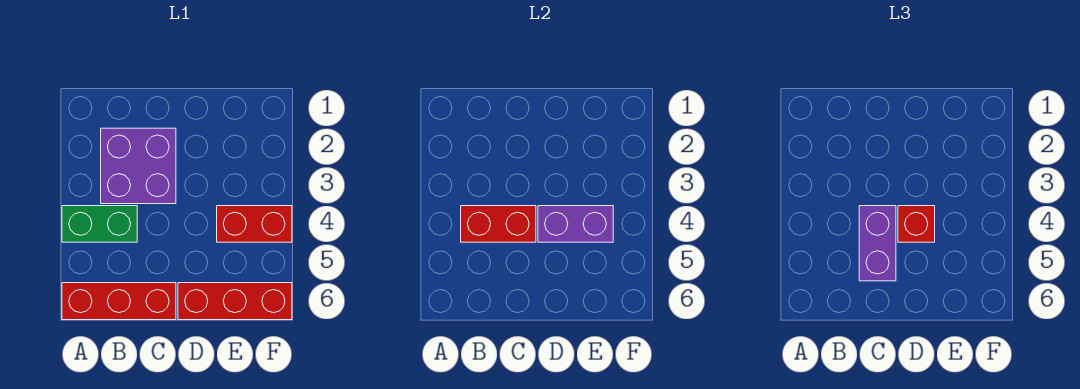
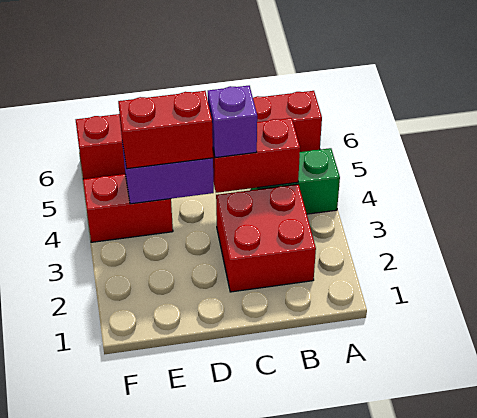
purple 2x2 brick [101,128,176,204] -> red 2x2 brick [216,184,316,292]
purple 1x2 brick [859,206,896,281] -> purple 1x1 brick [208,86,257,158]
red 1x1 brick [898,206,935,242] -> red 1x2 brick [118,91,213,169]

